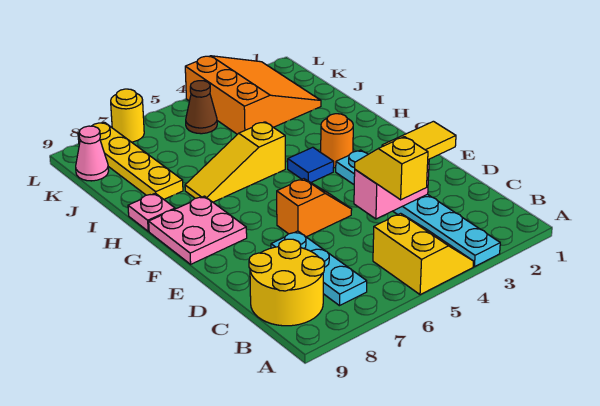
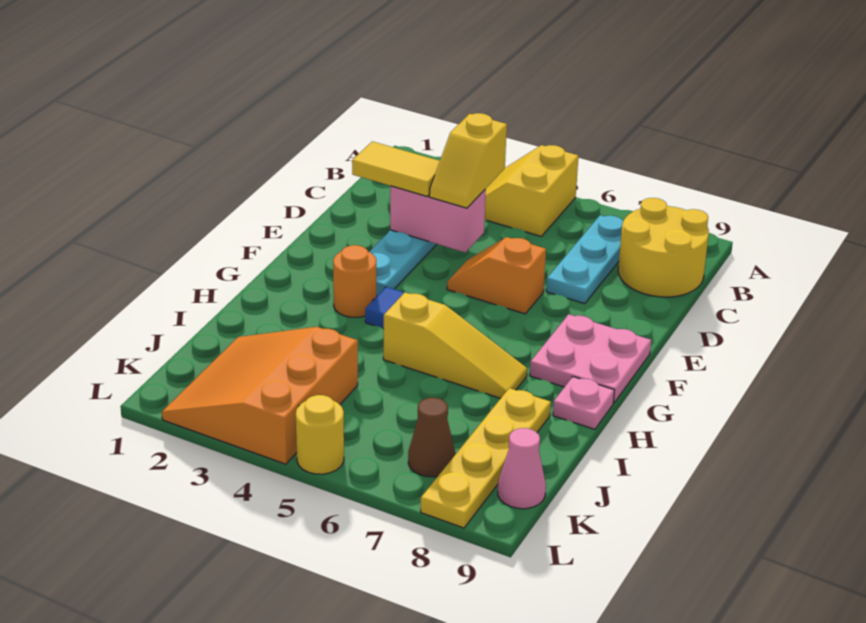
brown 1x1 cone [186,81,217,134] -> brown 1x1 cone moved to [408,398,455,477]
yellow 1x1 round brick [111,89,144,142] -> yellow 1x1 round brick moved to [296,395,344,474]

